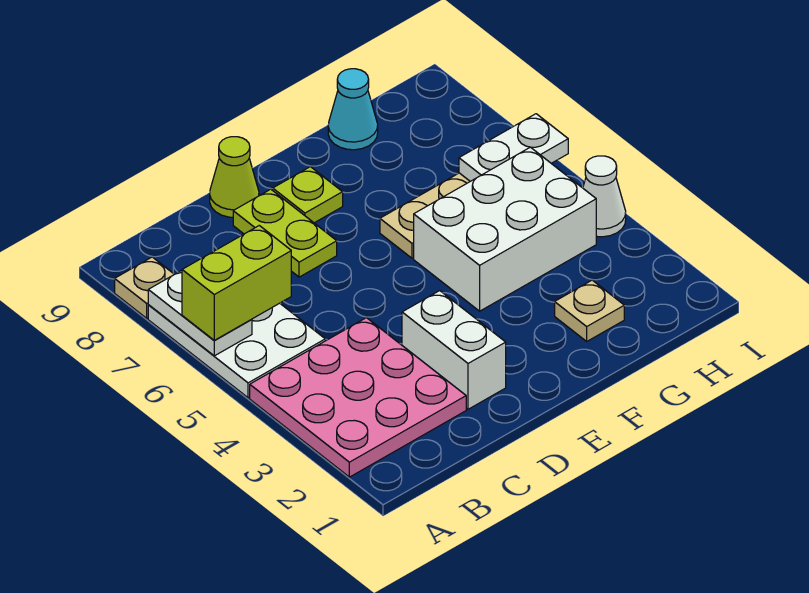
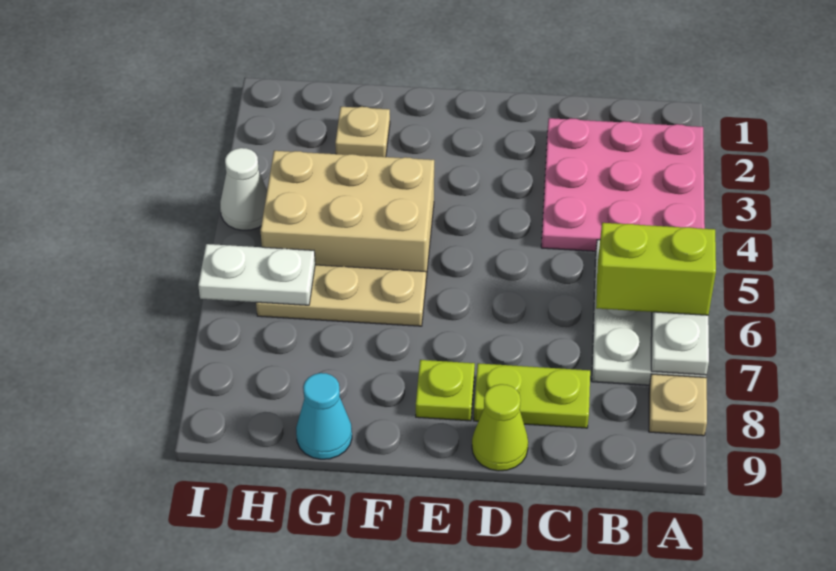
white 1x2 brick [402,291,506,409] -> none
lime 1x2 plate [233,189,337,277] -> lime 1x2 plate turned to [474,363,590,428]
white 2x3 brick [414,147,596,311] -> tan 2x3 brick [261,151,434,279]

